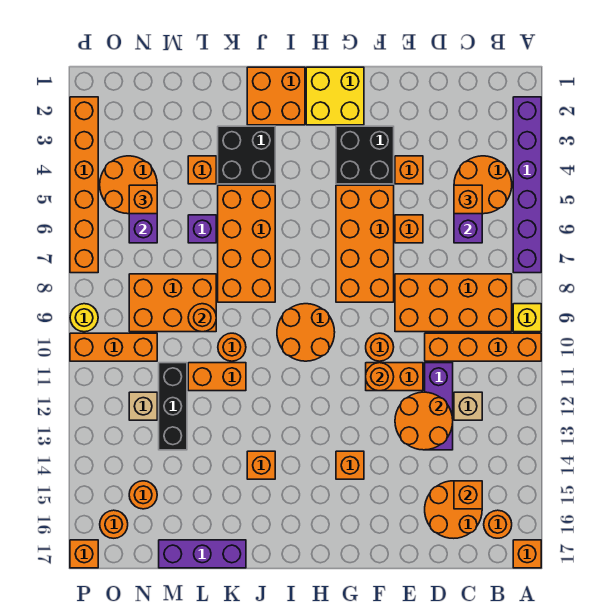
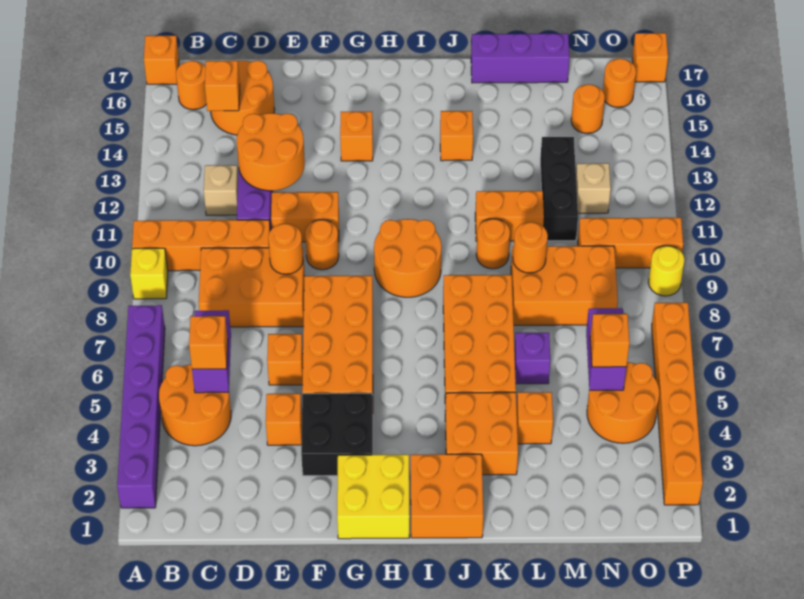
orange 2x4 brick [395,274,512,332] -> orange 2x3 brick [199,248,304,327]
orange 1x1 round brick [366,363,394,391] -> orange 1x1 round brick moved to [268,223,303,274]
black 2x2 brick [218,126,275,184] -> orange 2x2 brick [445,392,518,475]

